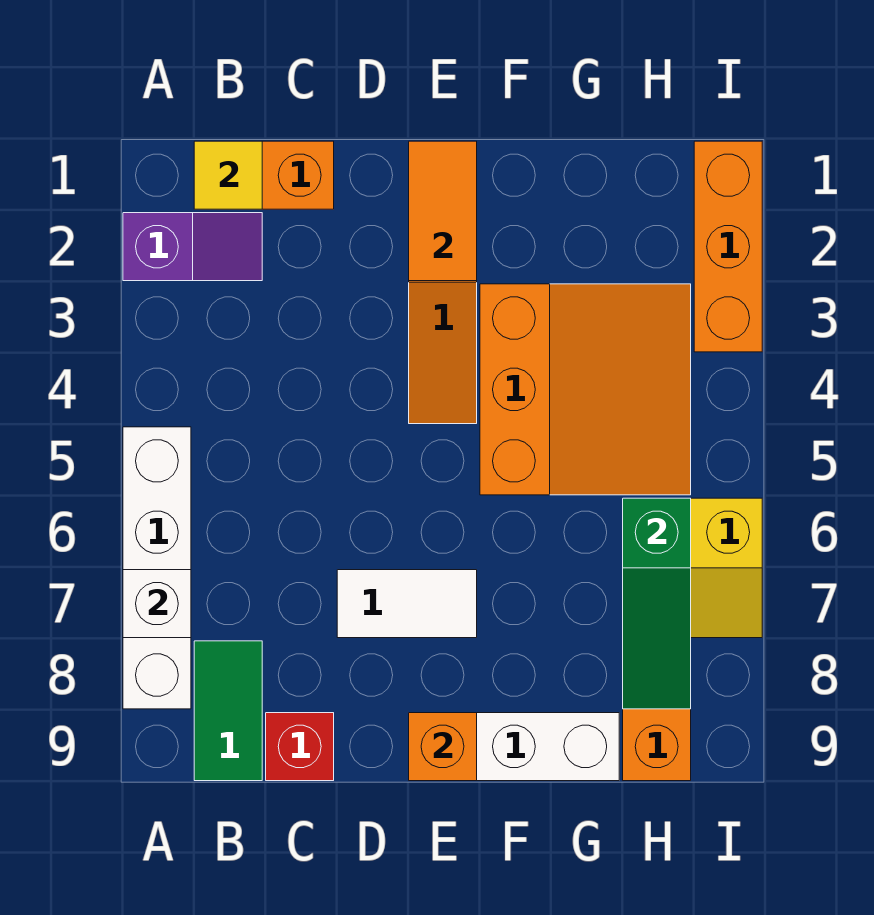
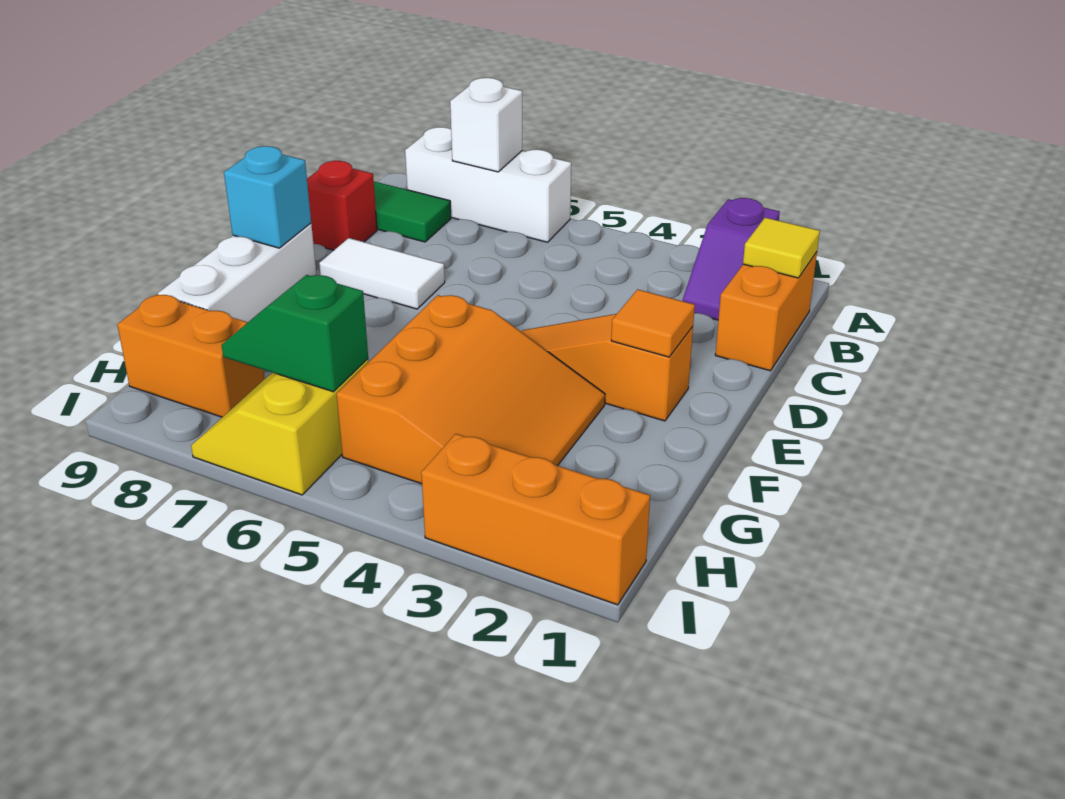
white 1x4 brick [123,427,191,709] -> white 1x3 brick [405,127,571,242]
white 1x2 tile [337,570,477,638] -> white 1x2 tile turned to [319,238,445,309]
orange 1x2 tile [409,141,477,281] -> orange 1x1 tile [611,289,695,357]
orange 1x1 brick [409,713,477,781] -> cyan 1x1 brick [224,146,311,248]
orange 3x3 slope [480,284,691,495] -> orange 3x3 slope turned to [337,295,605,484]
green 1x3 slope [623,498,691,709] -> green 1x2 slope [222,275,368,392]

